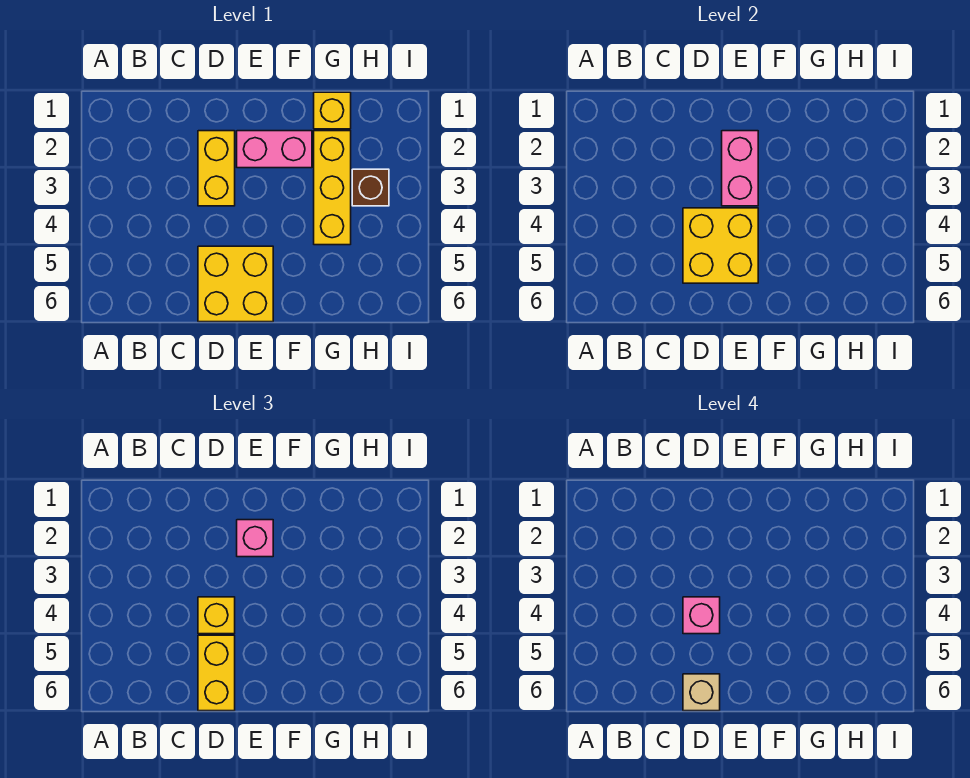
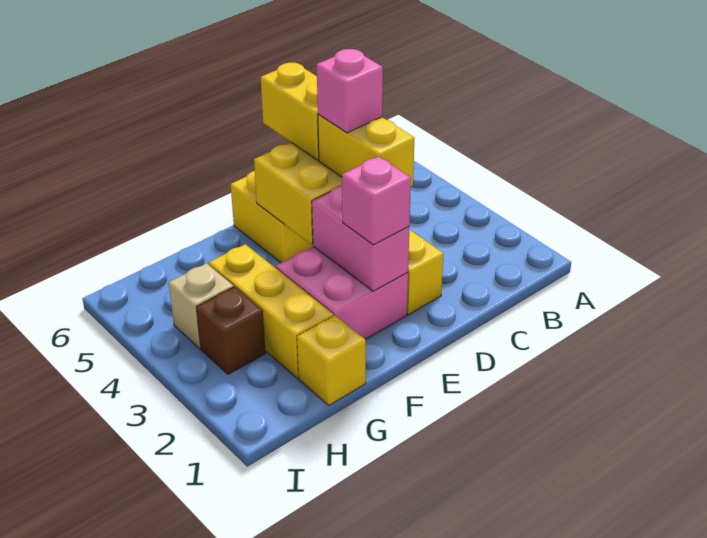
yellow 1x1 brick [198,597,235,634] -> yellow 1x2 brick [318,114,414,186]
tan 1x1 brick [683,674,720,711] -> tan 1x1 brick moved to [169,263,233,348]
pink 1x2 brick [237,131,312,168] -> pink 2x2 brick [276,246,408,340]

